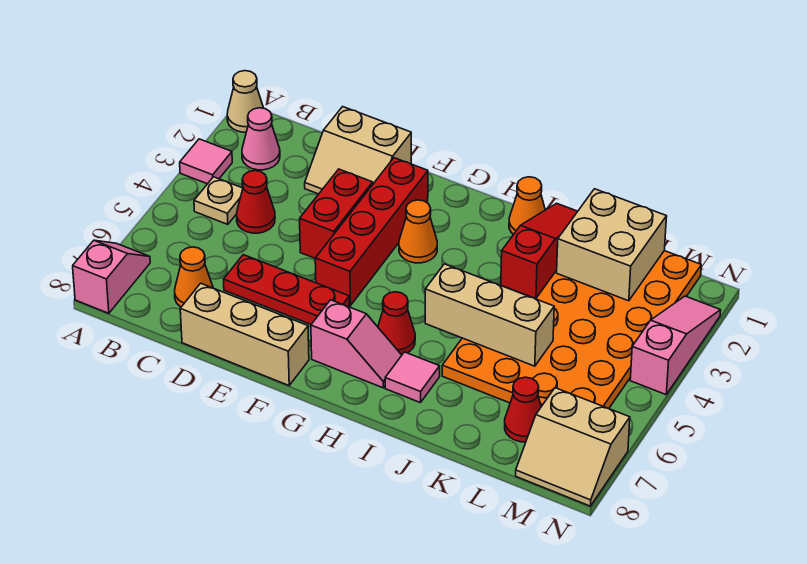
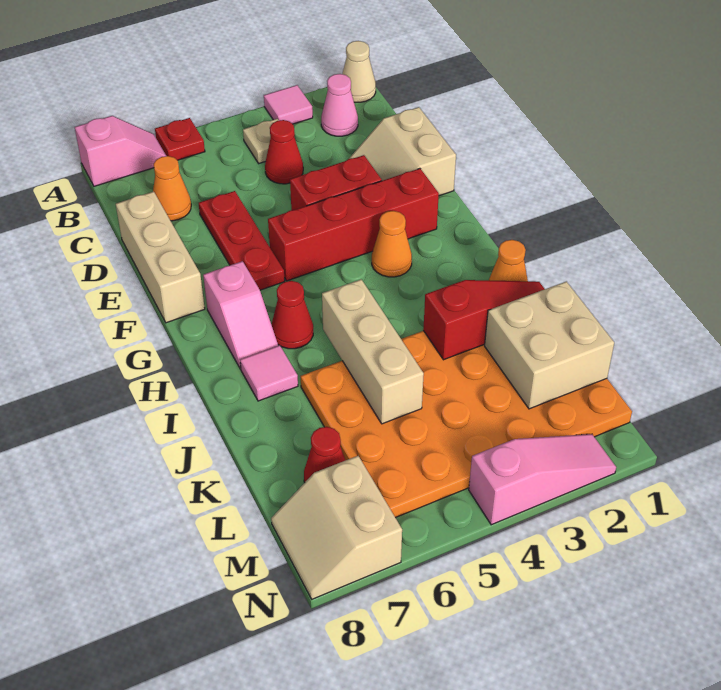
none -> red 1x1 plate [155,118,205,160]

